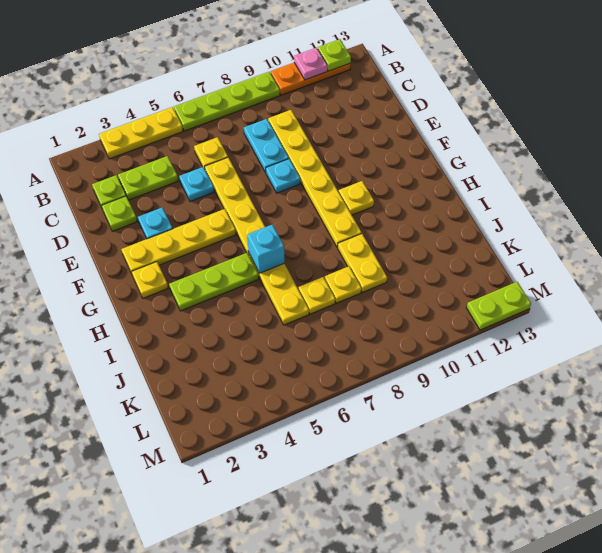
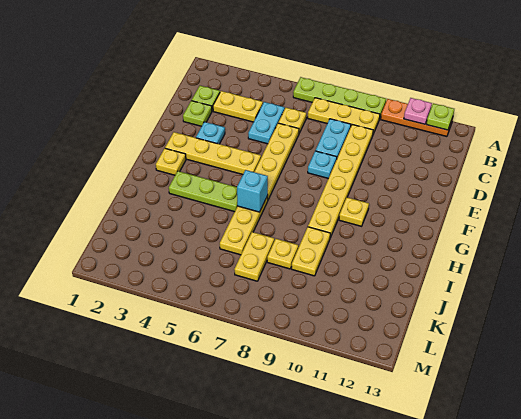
yellow 1x3 plate [99,107,183,159] -> yellow 1x3 plate moved to [308,98,380,134]
lime 1x2 plate [118,156,178,200] -> yellow 1x2 plate [213,91,263,122]
cyan 1x1 plate [179,167,214,202] -> cyan 1x2 plate [248,102,285,144]
yellow 1x1 plate [298,277,335,314] -> yellow 1x2 plate [234,232,274,281]
lime 1x2 plate [466,282,531,330] -> none

